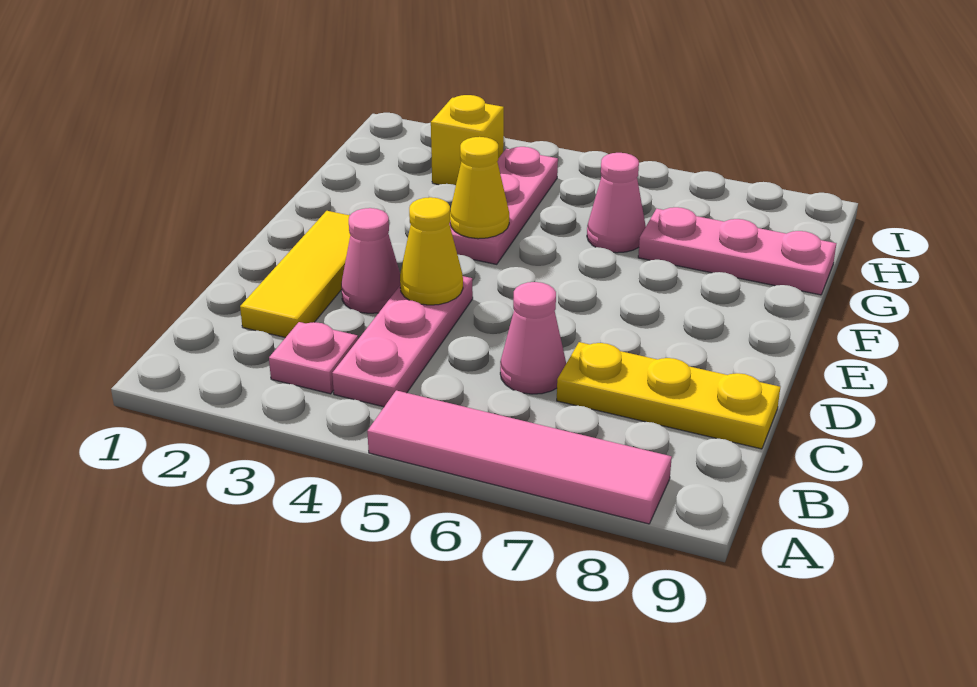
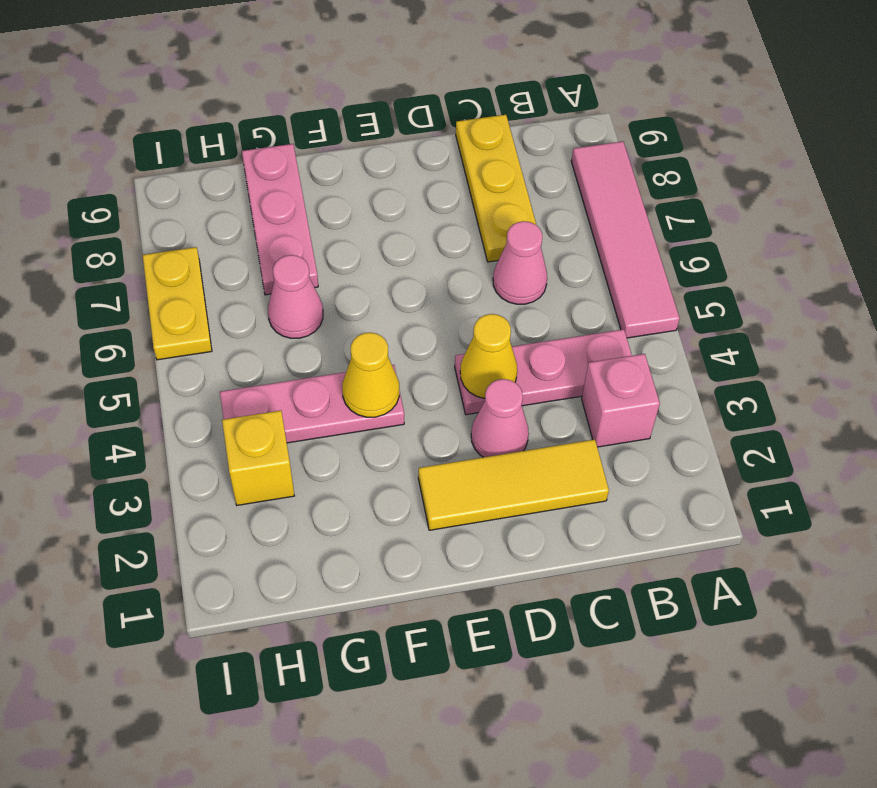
pink 1x1 plate [269,322,358,394] -> pink 1x1 brick [582,354,660,447]
none -> yellow 1x2 plate [143,247,212,360]

